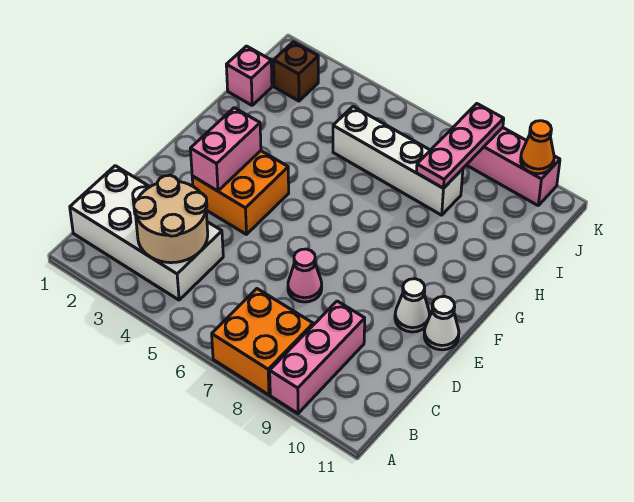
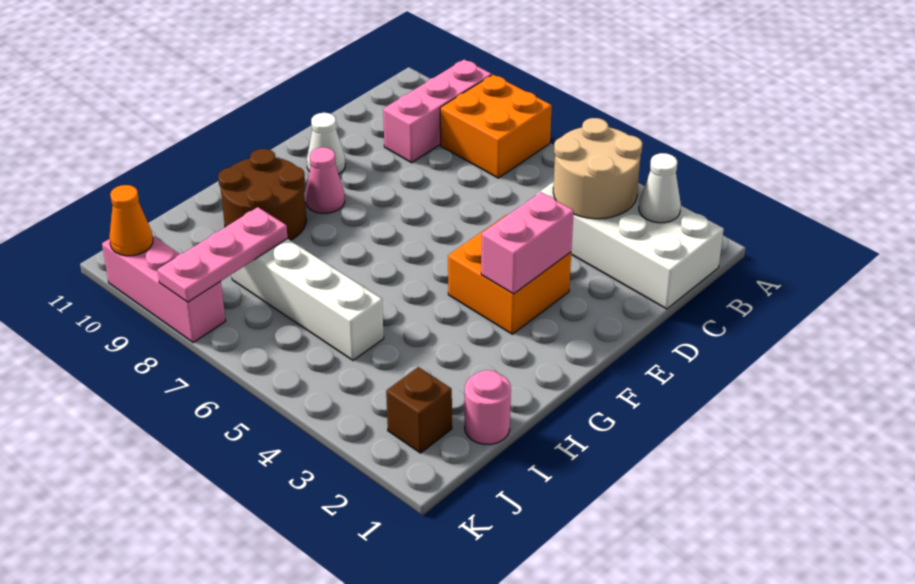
pink 1x1 cone [288,249,322,302] -> pink 1x1 cone moved to [305,147,345,213]
white 1x1 cone [424,296,459,350] -> white 1x1 cone moved to [639,153,681,223]
none -> brown 2x2 round brick [218,149,306,240]
pink 1x1 brick [226,46,272,105] -> pink 1x1 round brick [465,370,511,444]

